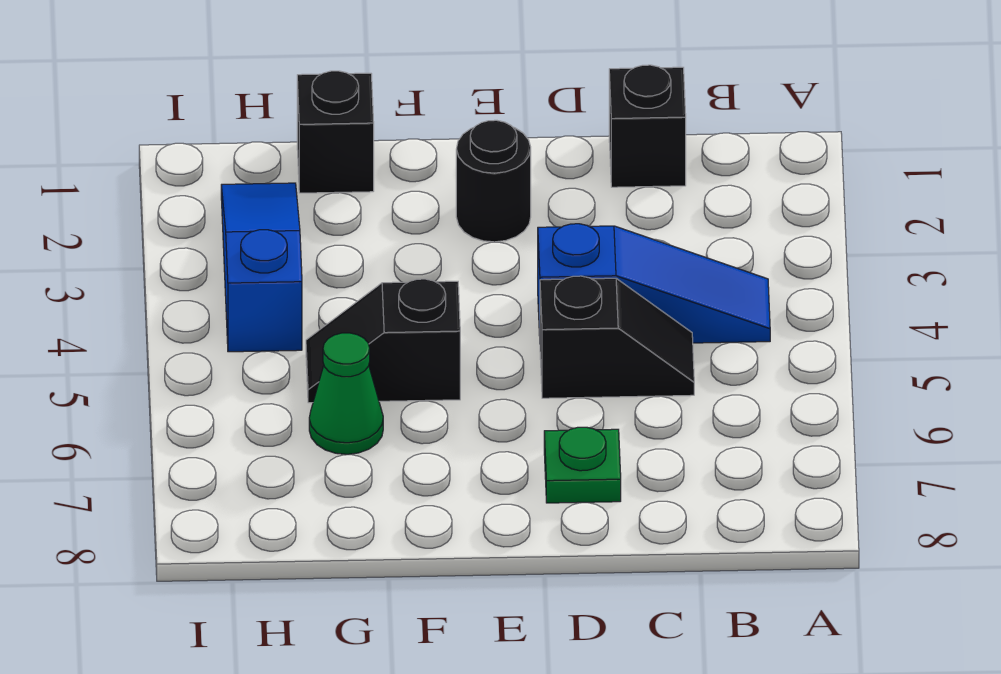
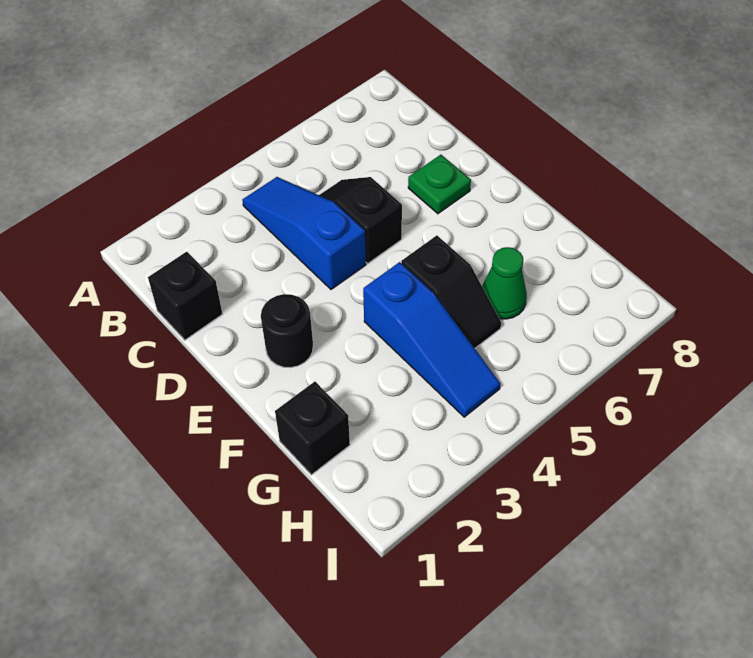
blue 1x3 slope [221,183,302,352] -> blue 1x3 slope turned to [363,262,500,417]

